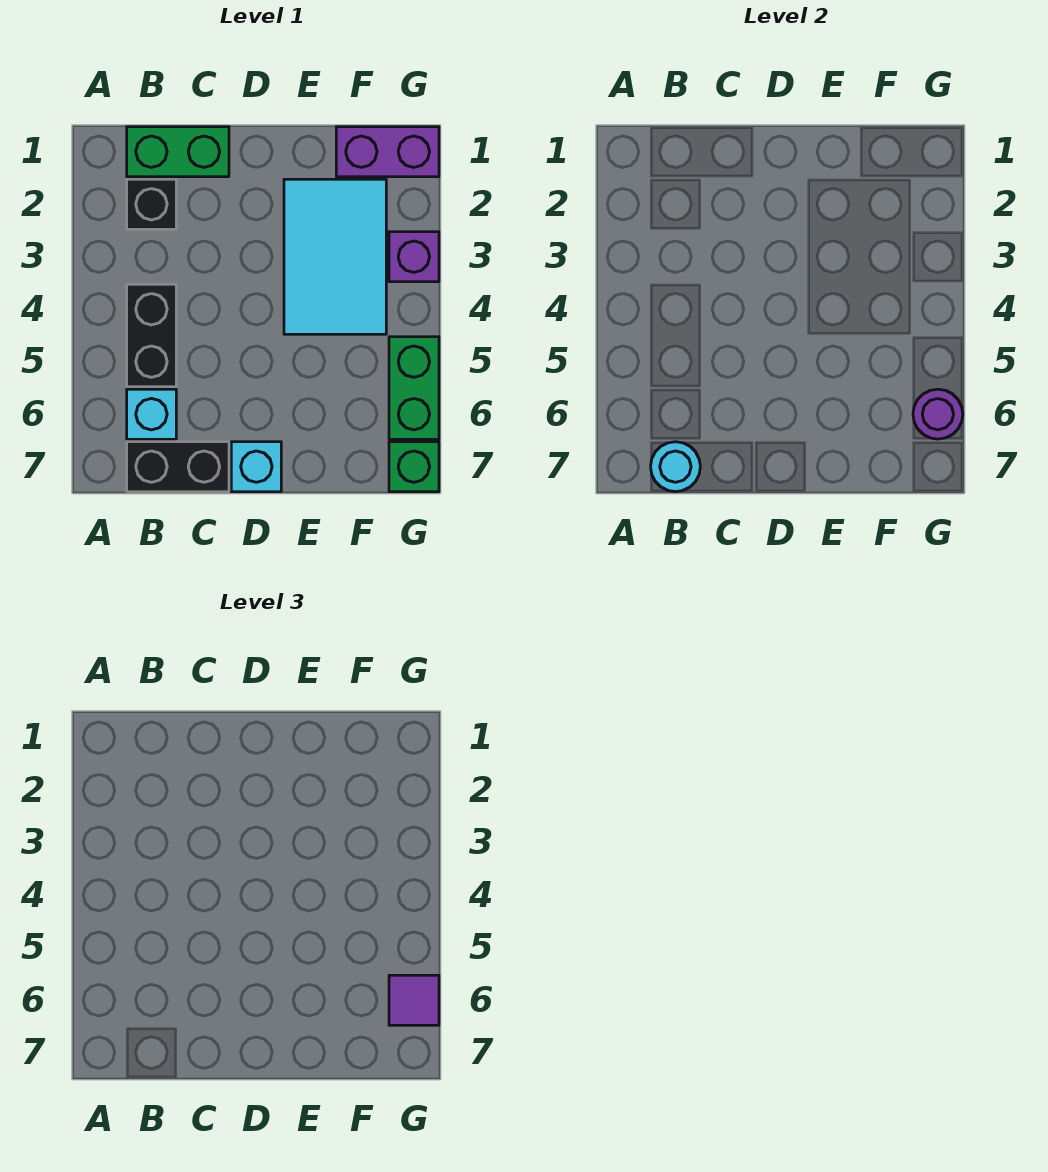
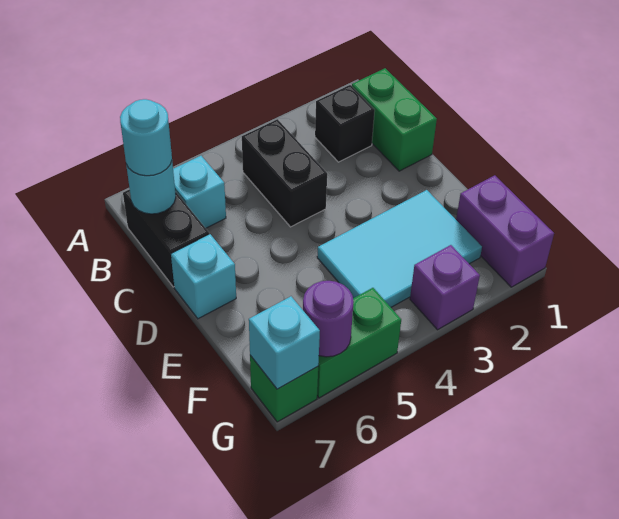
black 1x2 brick [127,284,176,387] -> black 1x2 brick turned to [242,119,327,227]
none -> cyan 1x1 round brick [120,99,172,176]
purple 1x1 tile [389,975,439,1025] -> none
none -> cyan 1x1 brick [249,296,320,389]

